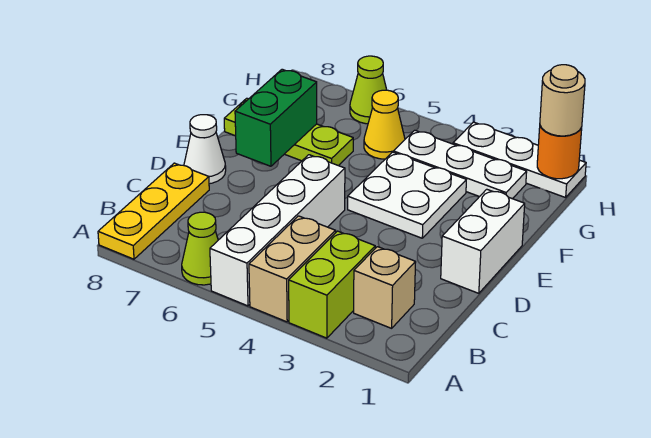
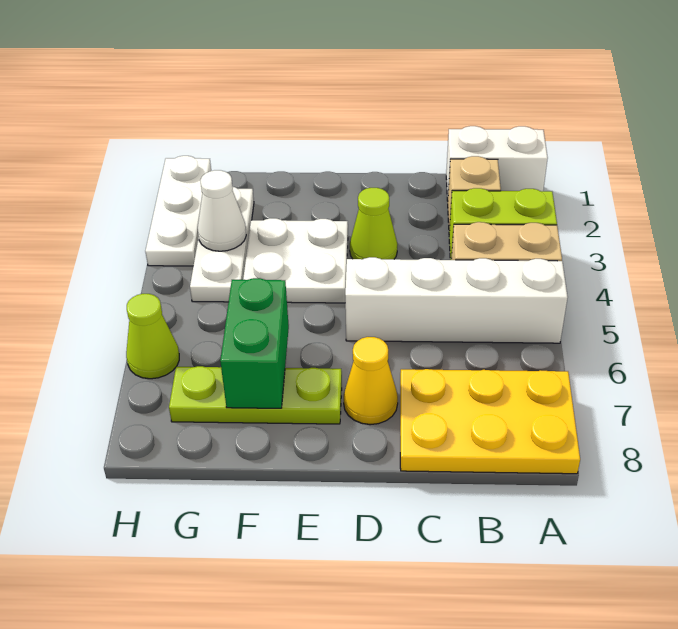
lime 1x1 cone [182,212,218,285] -> lime 1x1 cone moved to [350,188,397,259]
yellow 1x3 plate [98,163,209,259] -> yellow 2x3 plate [400,369,580,474]
white 1x2 brick [441,189,525,293] -> white 1x2 brick moved to [446,126,548,201]
white 1x1 cone [184,115,226,184] -> white 1x1 cone moved to [198,170,246,251]
green 1x2 brick [235,69,317,166] -> green 1x2 brick turned to [220,278,289,408]
lime 1x3 plate [224,98,353,166] -> lime 1x3 plate turned to [169,366,342,424]
yellow 1x1 cone [364,90,405,159] -> yellow 1x1 cone moved to [344,337,398,425]
orange 1x1 round brick [537,126,582,179] -> none
tan 1x1 round brick [540,65,585,136] -> none

